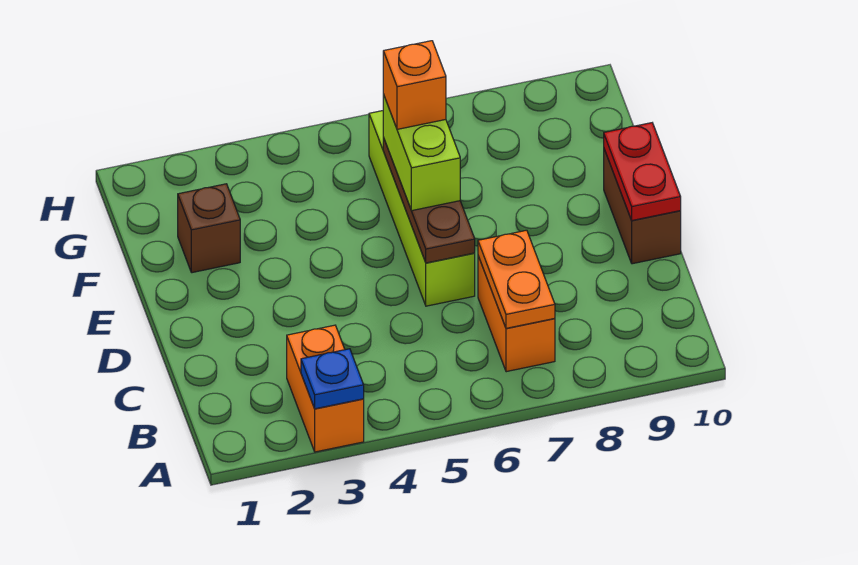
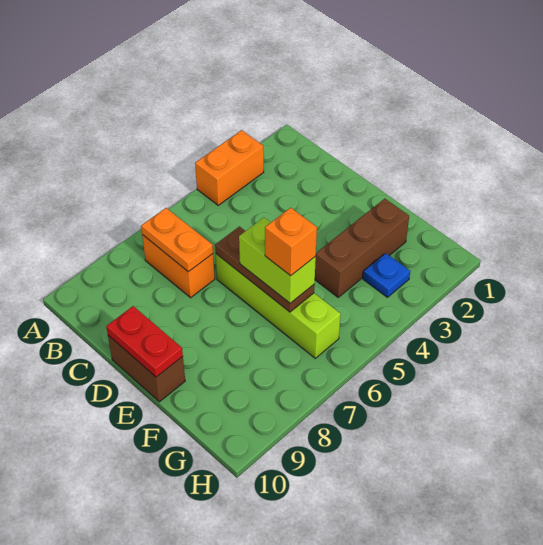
orange 1x2 brick [287,325,364,452] -> orange 1x2 brick turned to [195,130,264,205]
blue 1x1 plate [301,349,364,409] -> blue 1x1 plate moved to [363,253,410,297]
brown 1x1 brick [178,184,240,273] -> brown 1x3 brick [315,199,409,297]

